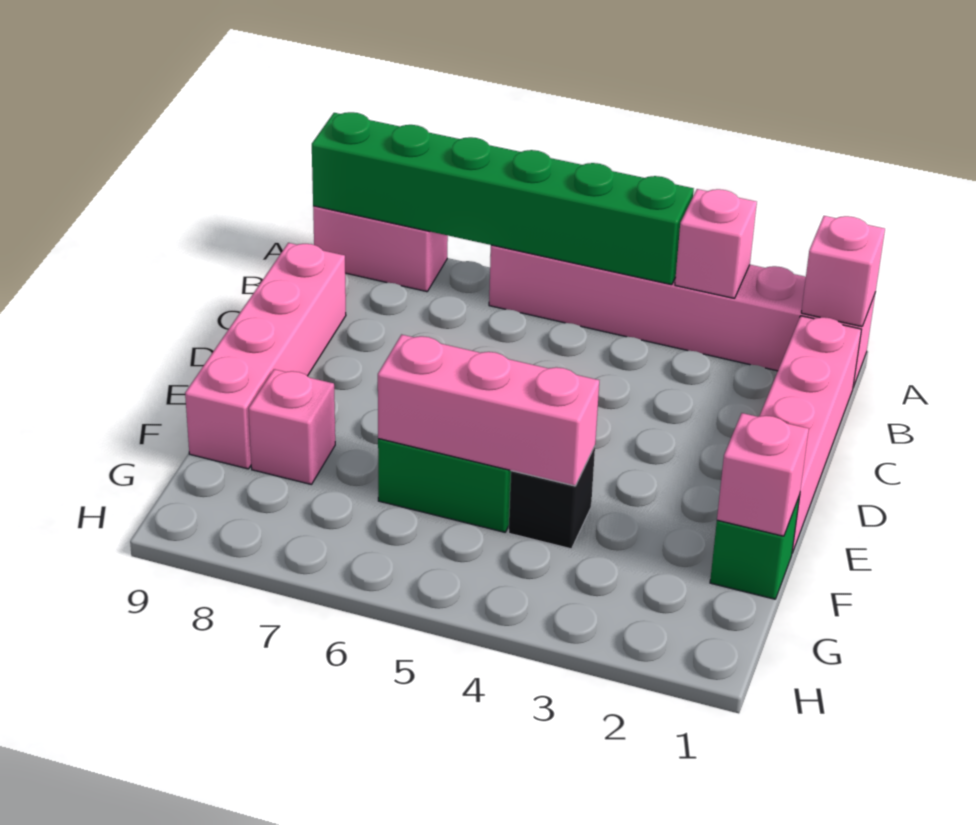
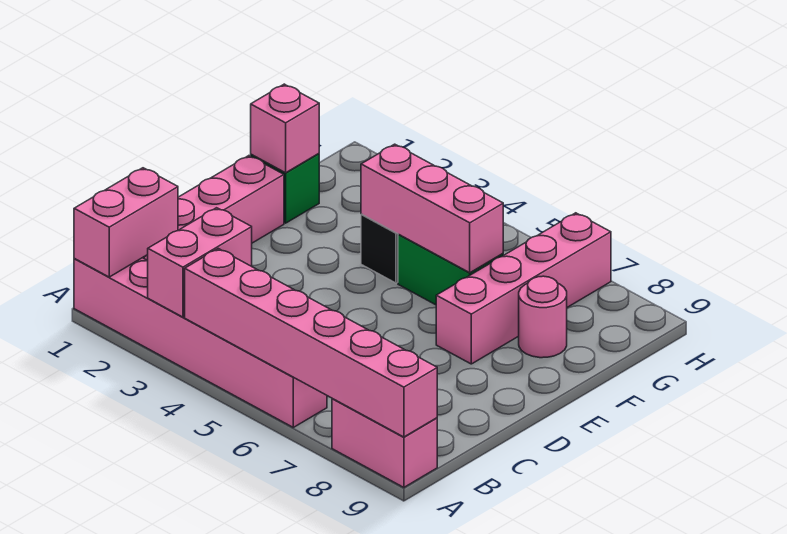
pink 1x1 brick [801,216,885,327] -> pink 1x2 brick [74,168,178,277]
pink 1x1 brick [675,189,757,298] -> pink 1x2 brick [148,208,252,317]
green 1x6 brick [312,112,694,285] -> pink 1x6 brick [185,249,437,437]
pink 1x4 brick [185,243,346,469] -> pink 1x4 brick moved to [436,213,611,364]
pink 1x1 brick [249,369,335,485] -> pink 1x1 round brick [519,276,567,358]

